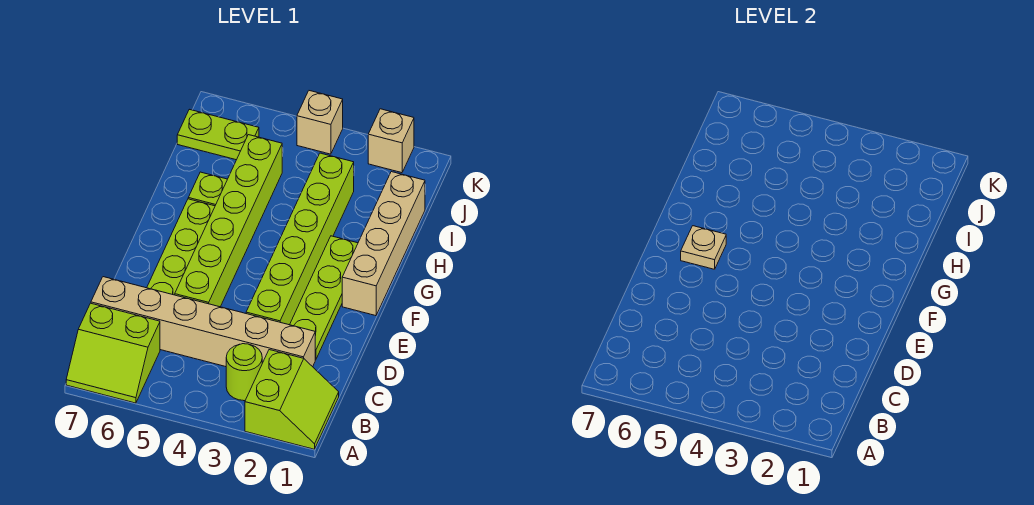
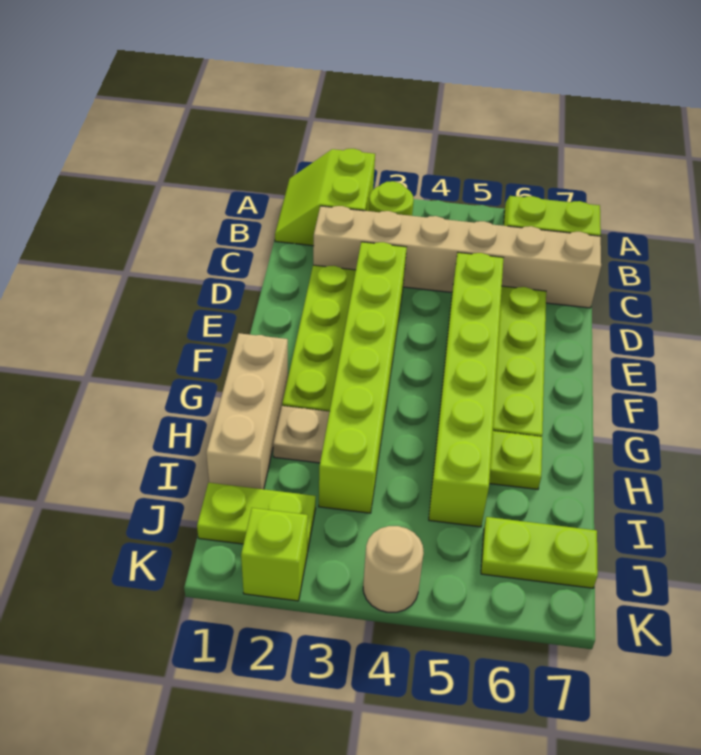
tan 1x4 brick [342,172,425,316] -> tan 1x3 brick [206,333,288,489]
tan 1x1 plate [681,226,726,269] -> tan 1x1 plate moved to [273,406,330,463]
none -> lime 1x2 plate [197,483,316,552]
tan 1x1 brick [368,109,414,173] -> lime 1x1 brick [241,508,308,601]
tan 1x1 brick [297,91,343,154] -> tan 1x1 round brick [363,526,424,612]

